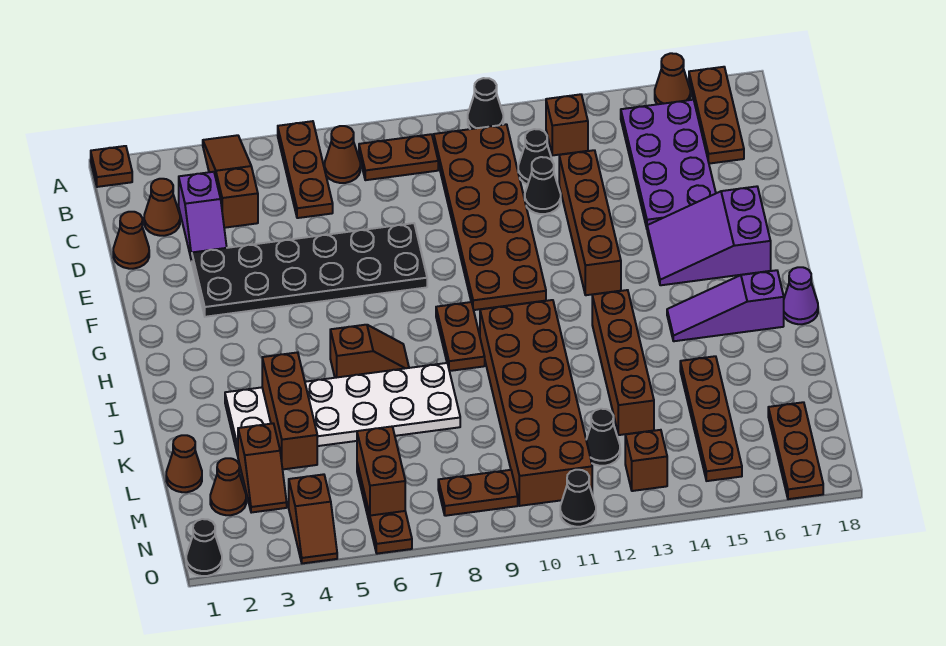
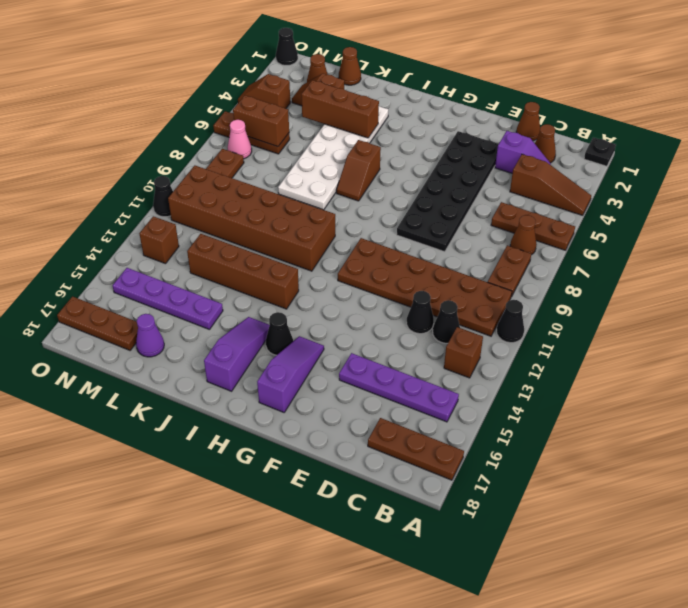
brown 1x1 plate [91,146,132,187] -> black 1x1 plate [584,137,616,166]
brown 1x1 cone [655,53,690,104] -> none
purple 2x4 plate [621,100,716,228] -> purple 1x4 plate [339,353,459,422]
purple 1x2 slope [179,172,227,261] -> purple 1x2 slope turned to [495,131,551,173]
brown 1x4 brick [559,150,621,295] -> none
purple 2x3 slope [647,186,771,285] -> purple 1x3 slope [257,336,324,412]
brown 1x2 plate [436,302,485,371] -> none
purple 1x1 cone [784,267,818,324] -> purple 1x1 cone moved to [136,314,164,357]
brown 1x4 plate [680,356,742,481] -> purple 1x4 plate [113,268,223,330]
black 1x1 cone [586,409,620,466] -> black 1x1 cone moved to [266,312,293,355]
none -> pink 1x1 cone [228,120,252,159]

